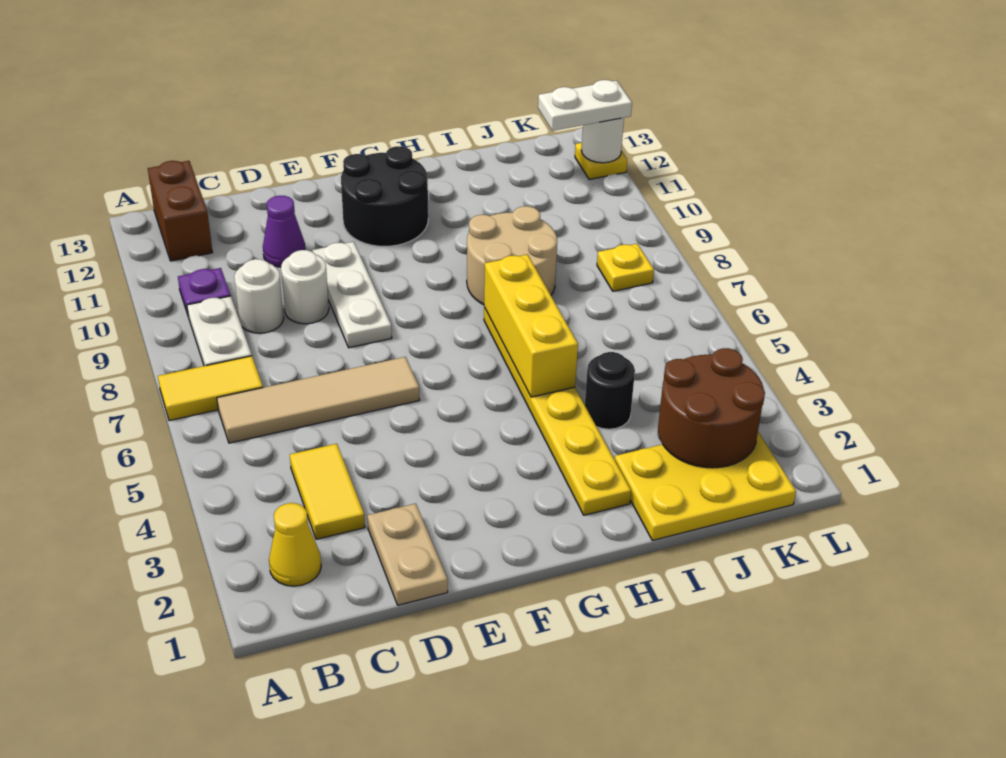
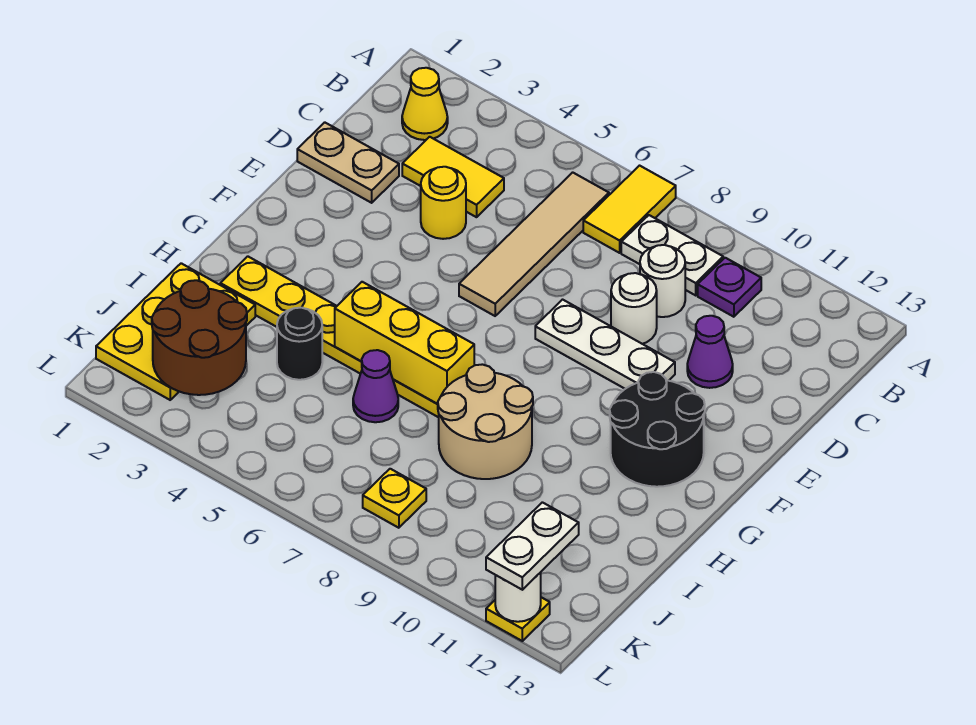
brown 1x2 brick [148,161,213,261] -> none
none -> yellow 1x1 round brick [421,167,466,239]
none -> purple 1x1 cone [353,350,398,422]

